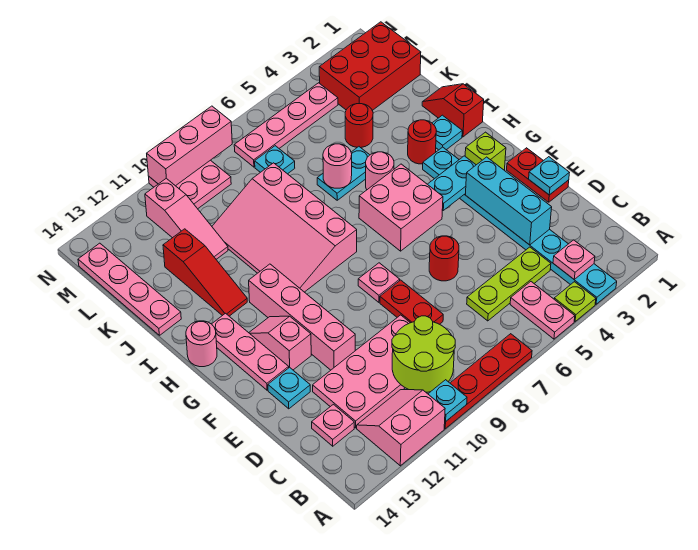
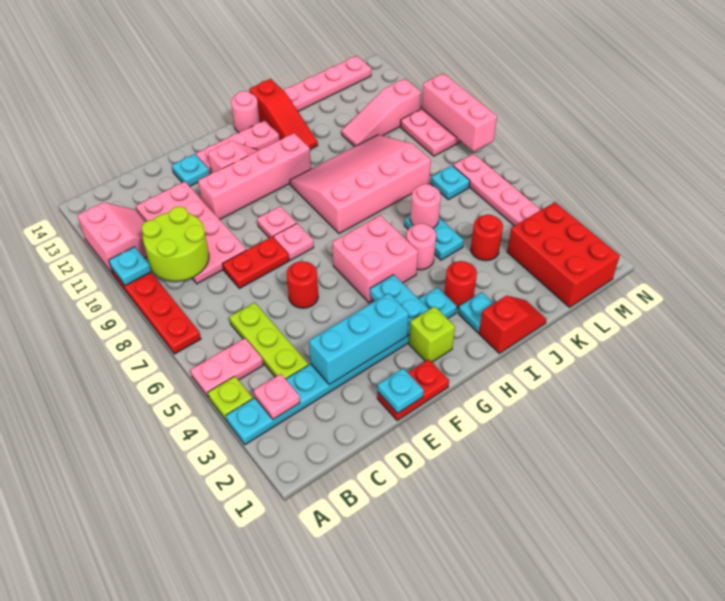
pink 1x1 plate [312,404,354,446] -> pink 1x1 plate moved to [257,206,296,238]
red 1x3 slope [163,229,247,316] -> red 1x3 slope turned to [249,79,318,149]

